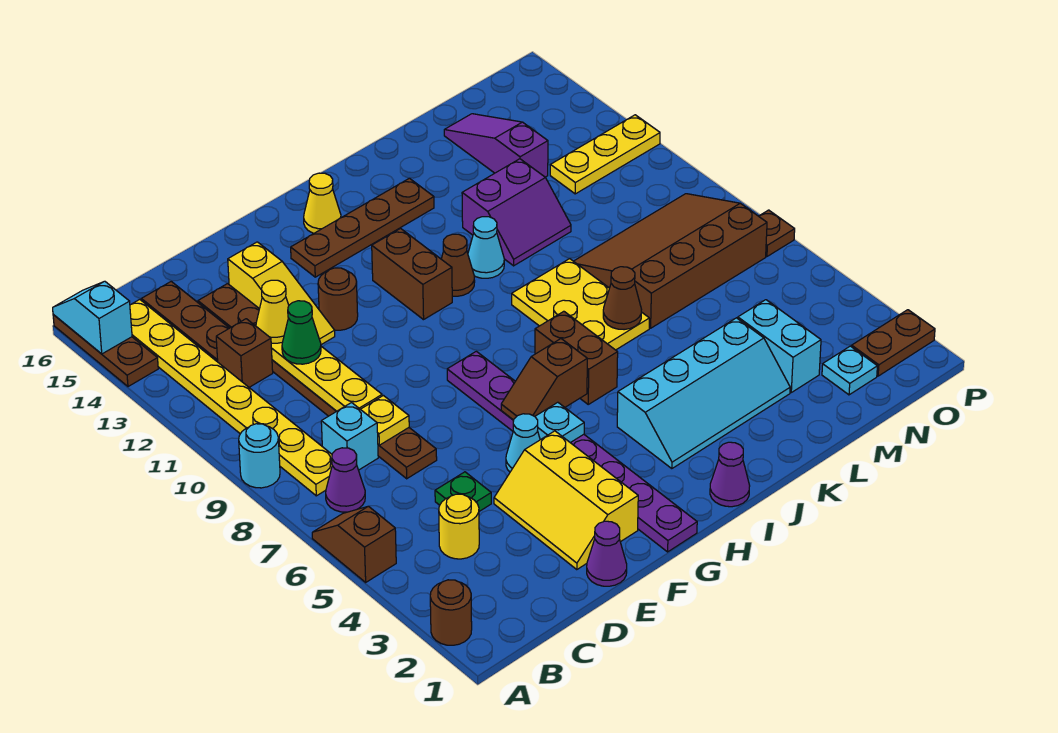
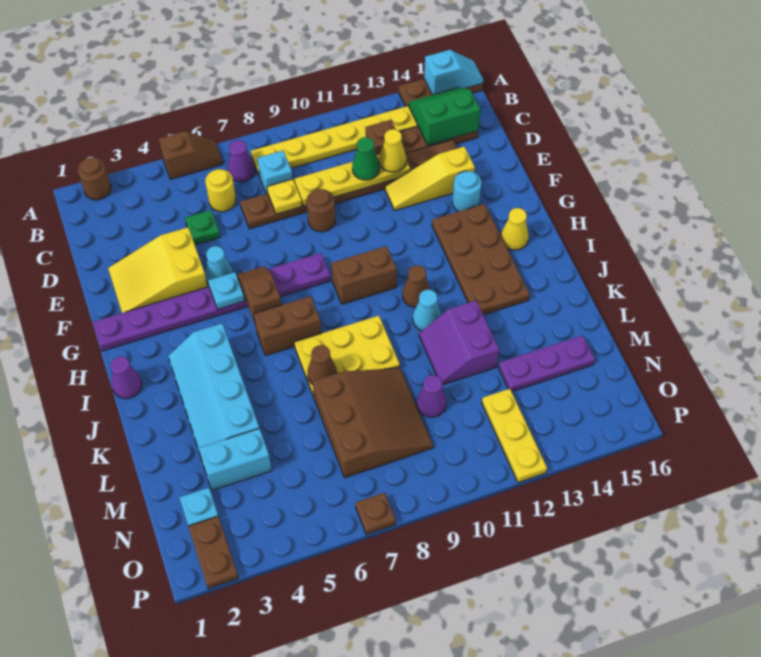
cyan 1x1 round brick [239,424,280,488] -> cyan 1x1 round brick moved to [452,171,481,212]
none -> green 2x2 slope [408,87,480,145]
yellow 1x1 round brick [439,494,479,559] -> yellow 1x1 round brick moved to [205,169,236,212]
purple 1x1 cone [587,521,627,586] -> purple 1x1 cone moved to [417,375,447,417]
yellow 2x3 slope [494,431,638,570] -> yellow 2x3 slope turned to [108,227,208,313]
brown 1x1 round brick [318,268,358,330] -> brown 1x1 round brick moved to [307,189,335,232]
brown 1x4 plate [291,178,434,277] -> brown 2x4 plate [432,204,530,315]
brown 1x2 brick [372,229,452,320] -> brown 1x2 brick moved to [331,246,397,304]
brown 3x4 slope [574,194,767,328] -> brown 3x3 slope [313,368,433,478]
purple 1x3 slope [444,114,548,177] -> purple 1x3 plate [499,335,595,392]

